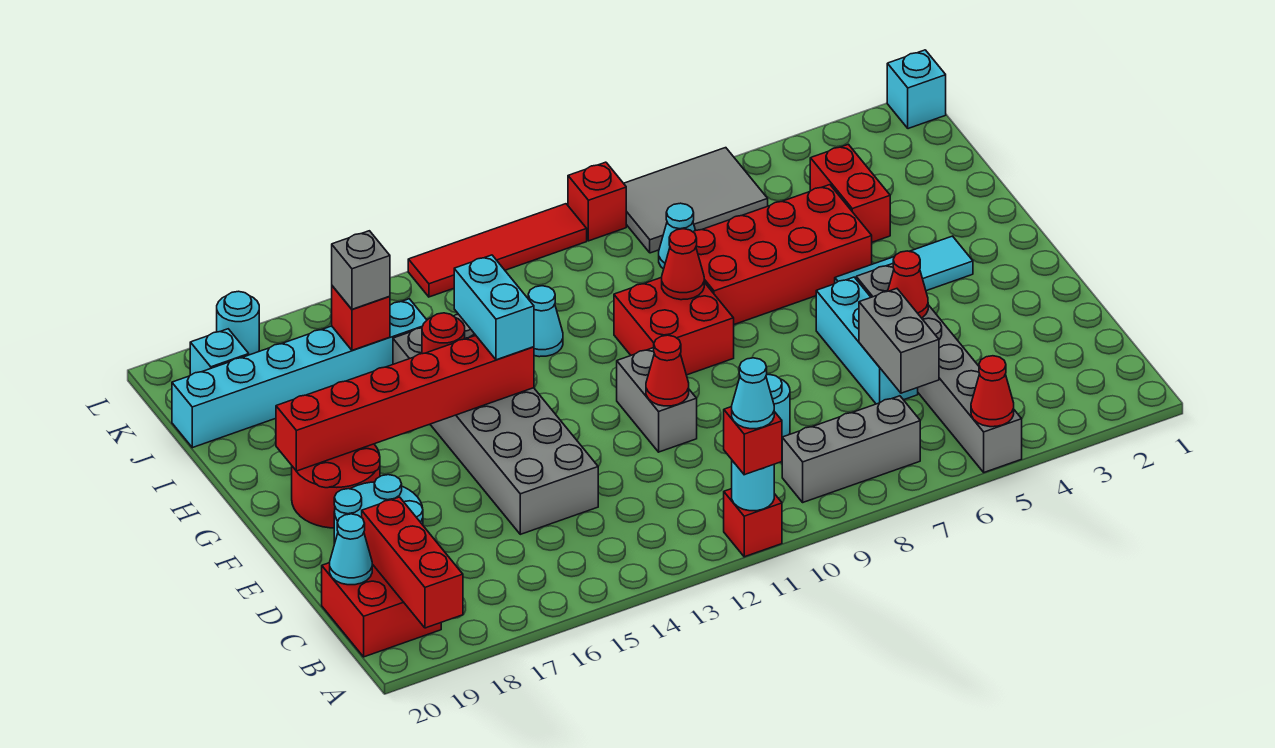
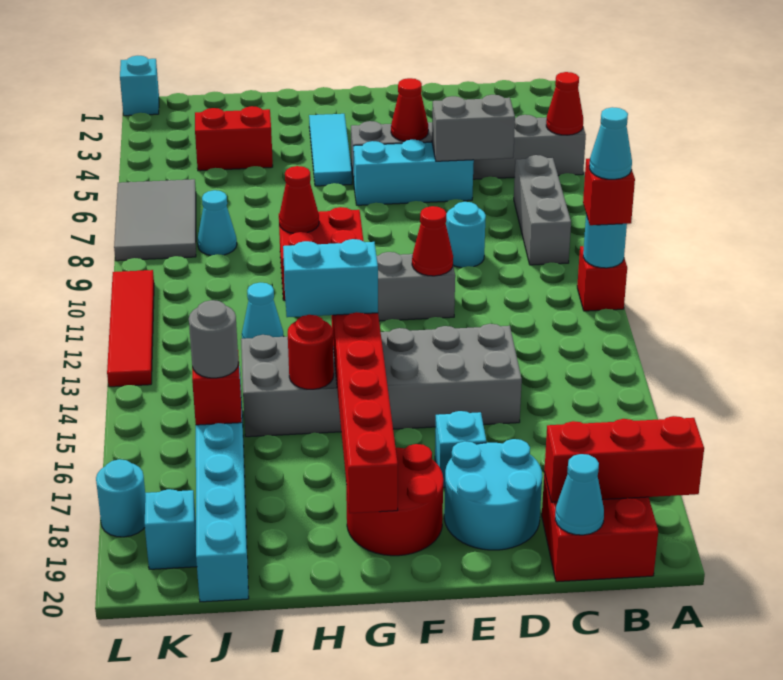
none -> cyan 1x1 brick [435,411,486,487]
red 2x4 brick [694,185,872,324] -> none
grey 1x1 brick [332,231,390,309] -> grey 1x1 round brick [189,300,239,378]
red 1x1 brick [568,162,626,241] -> none

